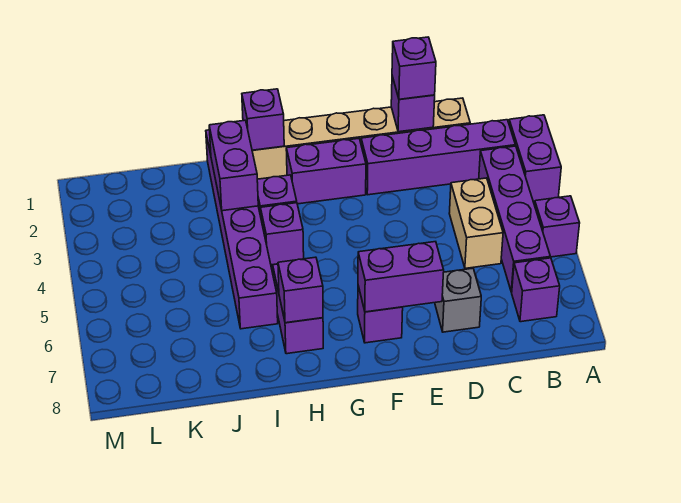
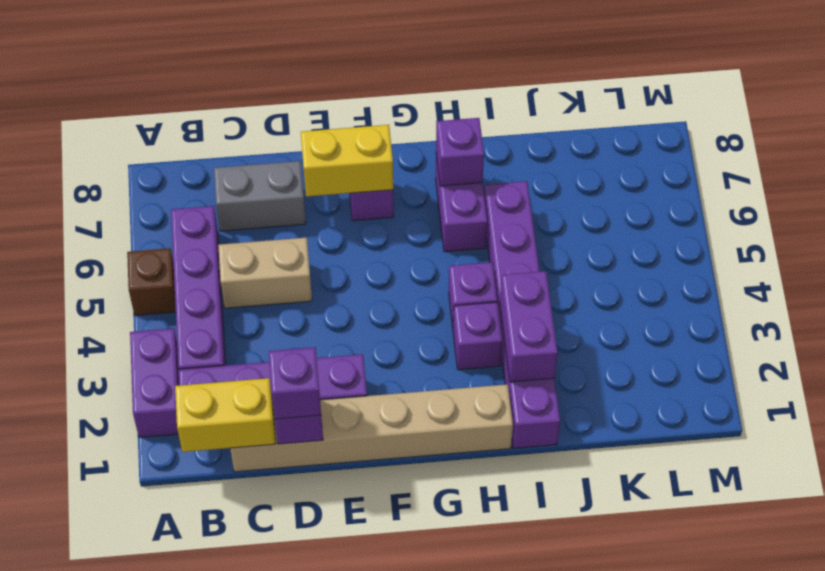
purple 1x1 brick [535,196,580,257] -> brown 1x1 brick [127,248,176,315]
none -> yellow 1x2 brick [175,378,276,452]
purple 1x1 brick [512,258,560,322] -> none
tan 1x2 brick [449,178,503,268] -> tan 1x2 brick turned to [218,238,312,308]
grey 1x1 brick [435,268,481,332] -> grey 1x2 brick [214,161,306,231]
purple 1x2 brick [358,242,444,312] -> yellow 1x2 brick [301,125,393,197]
purple 1x2 brick [286,138,366,204] -> none
purple 1x1 brick [242,89,284,150] -> none

